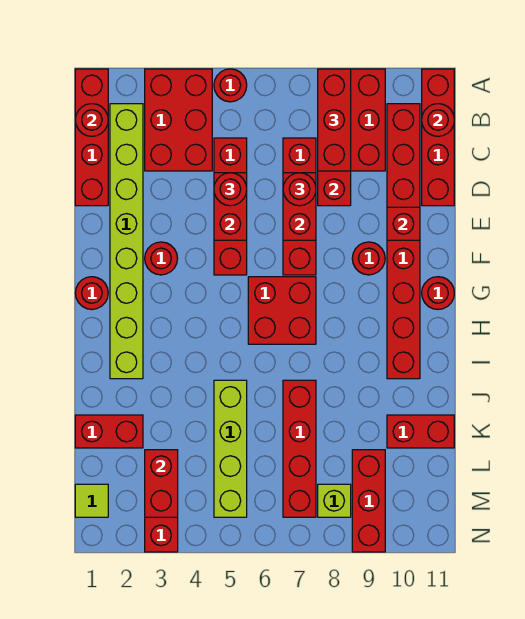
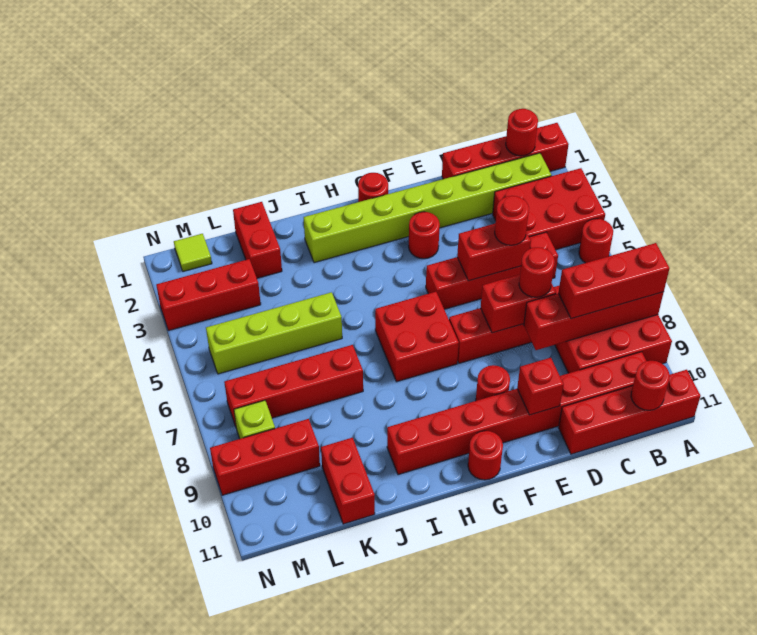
red 1x2 brick [145,450,178,517] -> none

